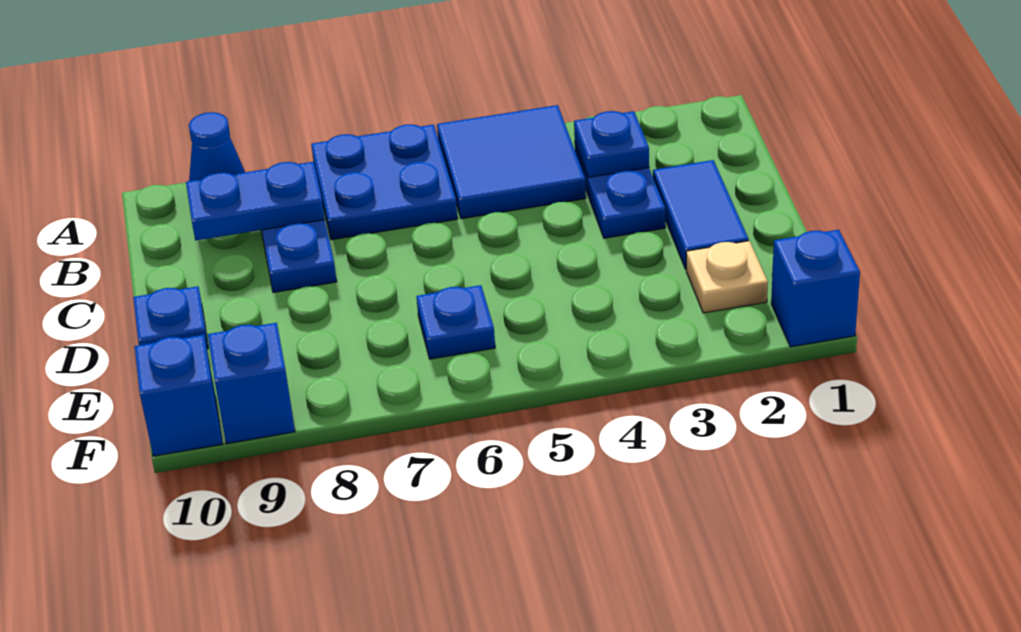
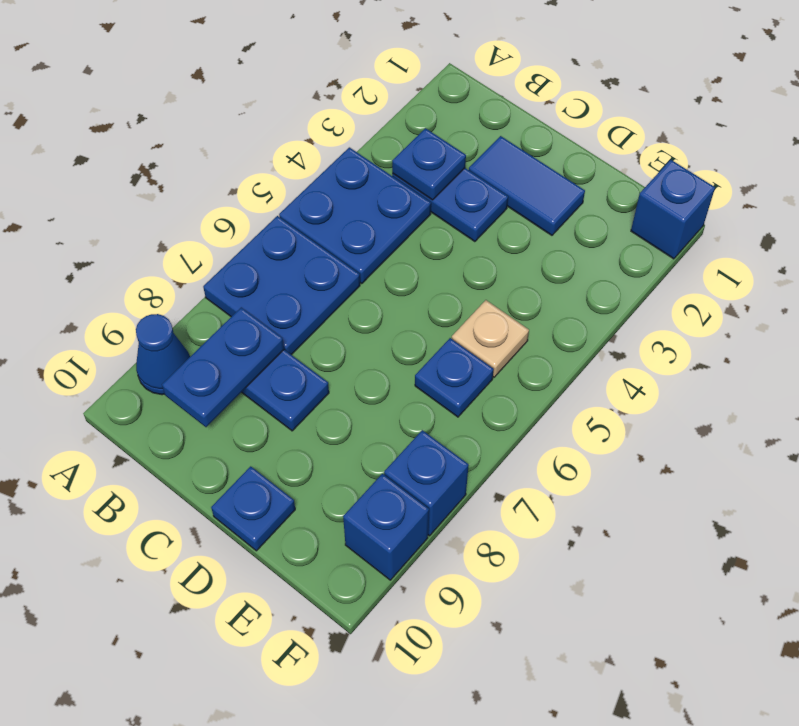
blue 2x2 tile [437,105,586,219] -> blue 2x2 plate [279,147,431,284]
tan 1x1 plate [686,241,768,313] -> tan 1x1 plate moved to [452,300,529,377]
blue 1x1 brick [135,335,222,456] -> blue 1x1 brick moved to [384,430,469,536]

